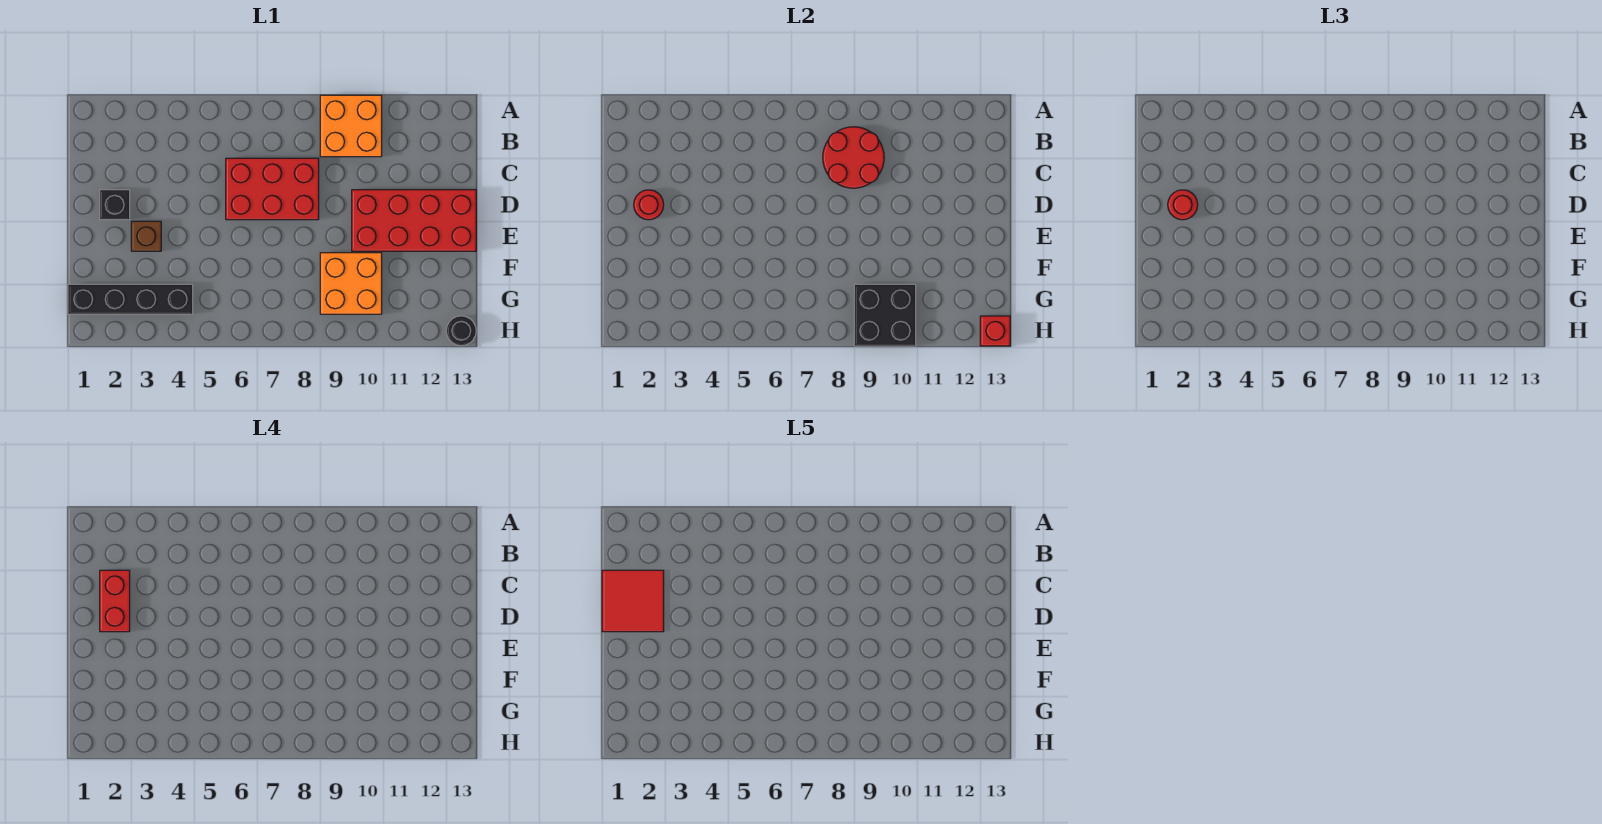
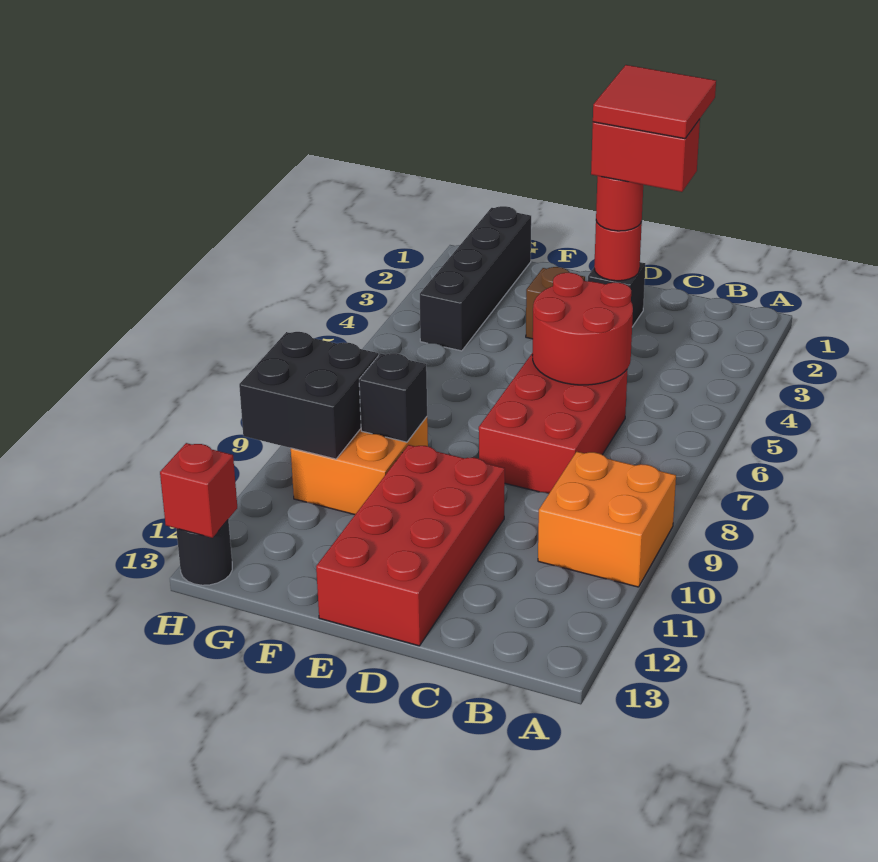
red 2x2 round brick [823,127,884,188] -> red 2x2 round brick moved to [532,273,633,385]
none -> black 1x1 brick [359,353,427,442]

